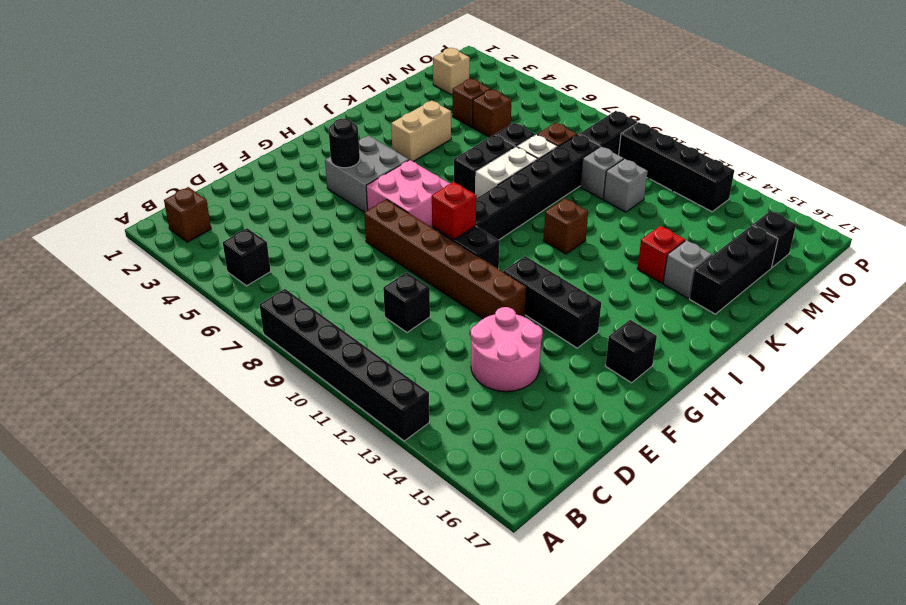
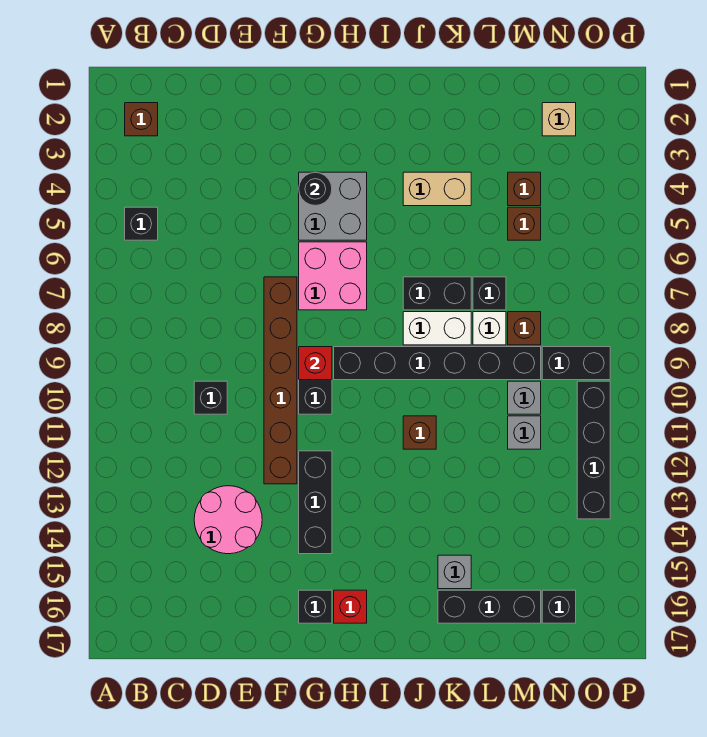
black 1x6 brick [260,289,429,441] -> none
red 1x1 brick [637,226,685,283] -> red 1x1 brick moved to [334,590,367,623]

